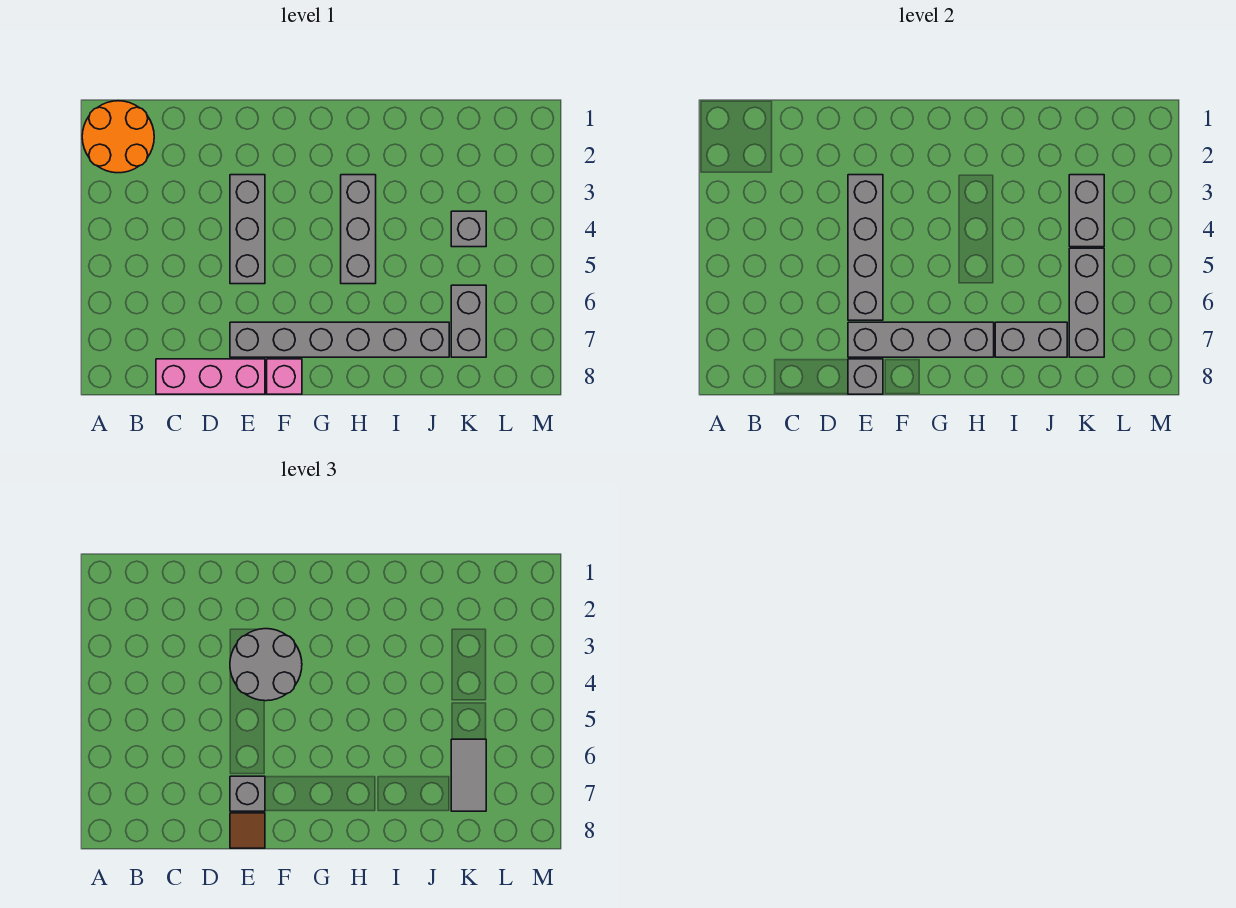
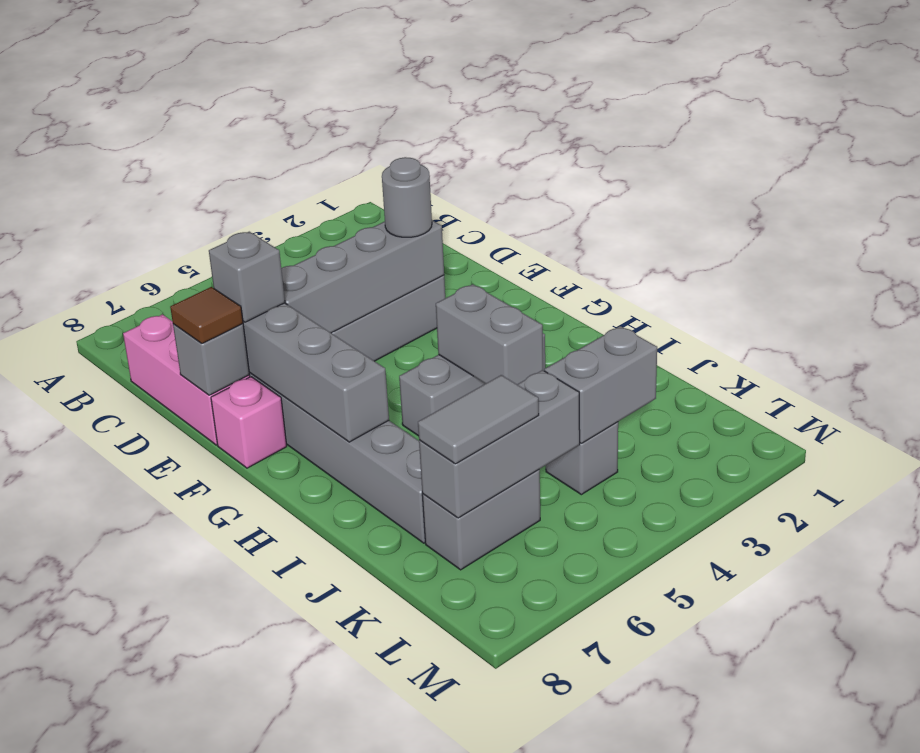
orange 2x2 round brick [82,101,154,173] -> none
grey 2x2 round brick [230,629,302,701] -> grey 1x1 round brick [382,157,432,237]
grey 1x2 brick [995,322,1067,357] -> grey 1x2 brick moved to [436,284,543,384]

